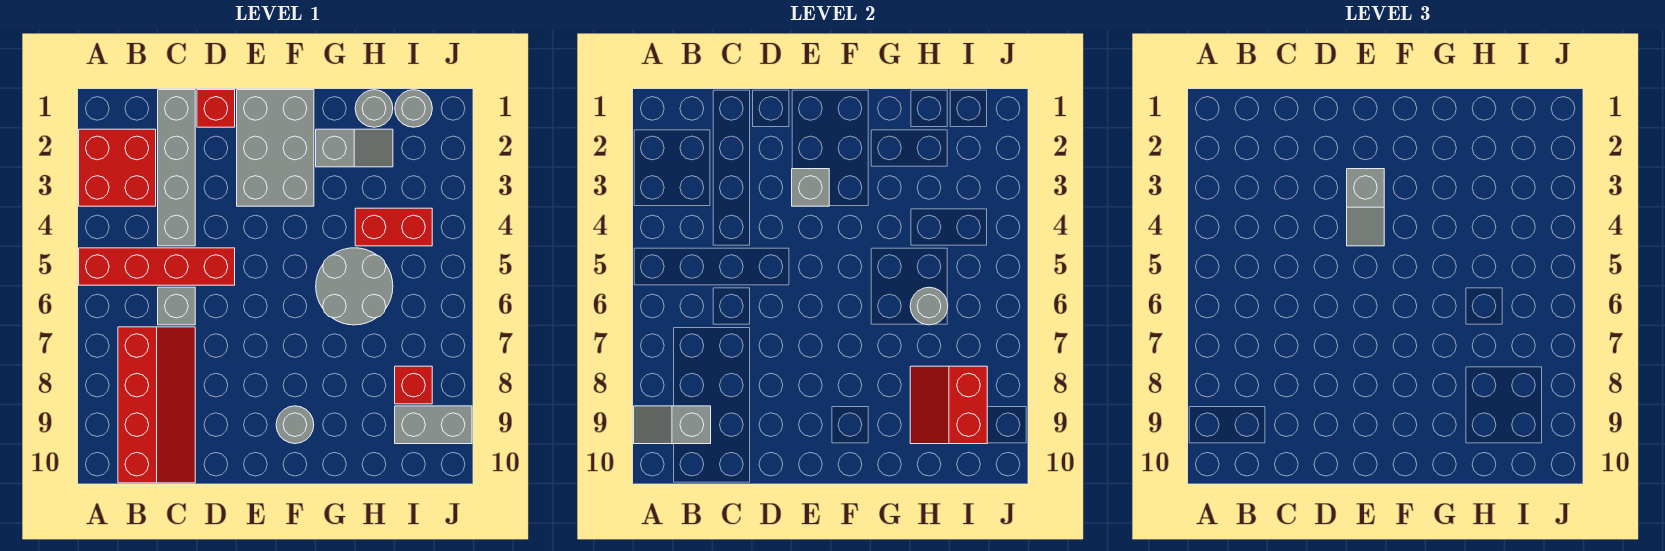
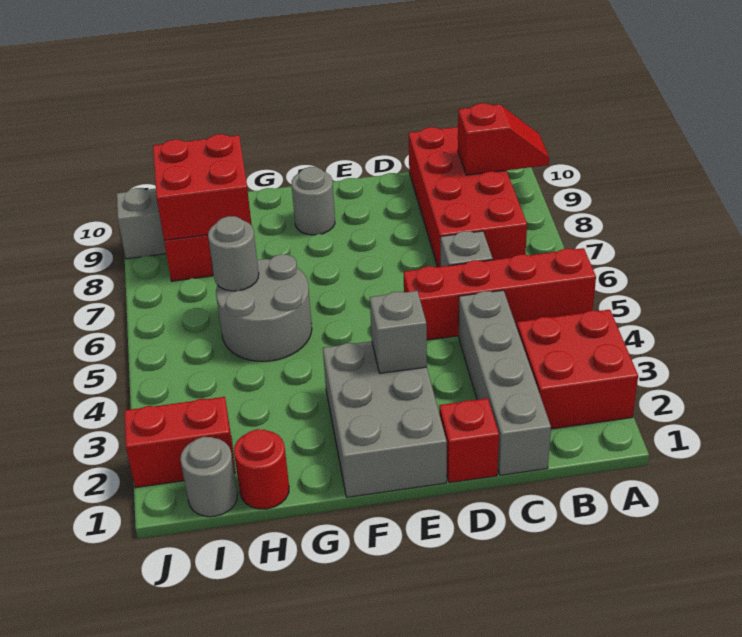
grey 1x2 slope [634,406,711,444] -> red 1x2 slope [458,103,549,175]
red 2x4 slope [118,327,195,483] -> red 2x4 brick [409,127,527,267]
grey 1x2 slope [1347,169,1384,246] -> none
grey 1x2 slope [316,129,393,167] -> none
grey 1x1 round brick [355,90,393,127] -> red 1x1 round brick [234,429,289,509]
red 1x2 brick [355,208,432,246] -> red 1x2 brick moved to [124,397,235,488]
red 2x2 slope [910,366,987,444] -> red 2x2 brick [153,134,252,240]

